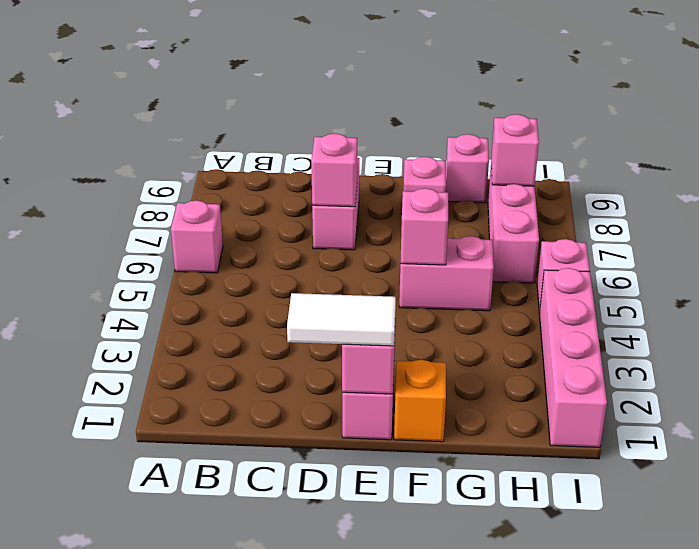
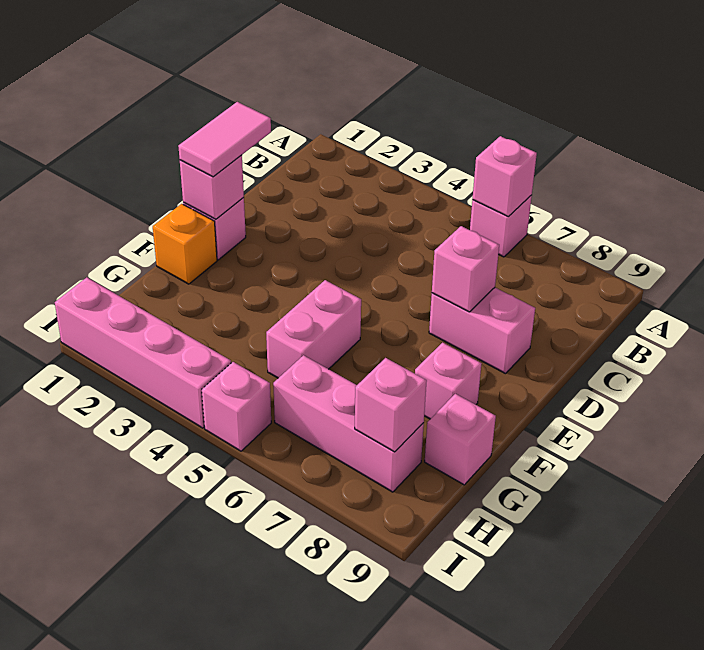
white 1x2 tile [287,293,396,346] -> pink 1x2 tile [178,102,271,177]
pink 1x1 brick [400,188,448,265] -> pink 1x1 brick moved to [473,136,537,216]

